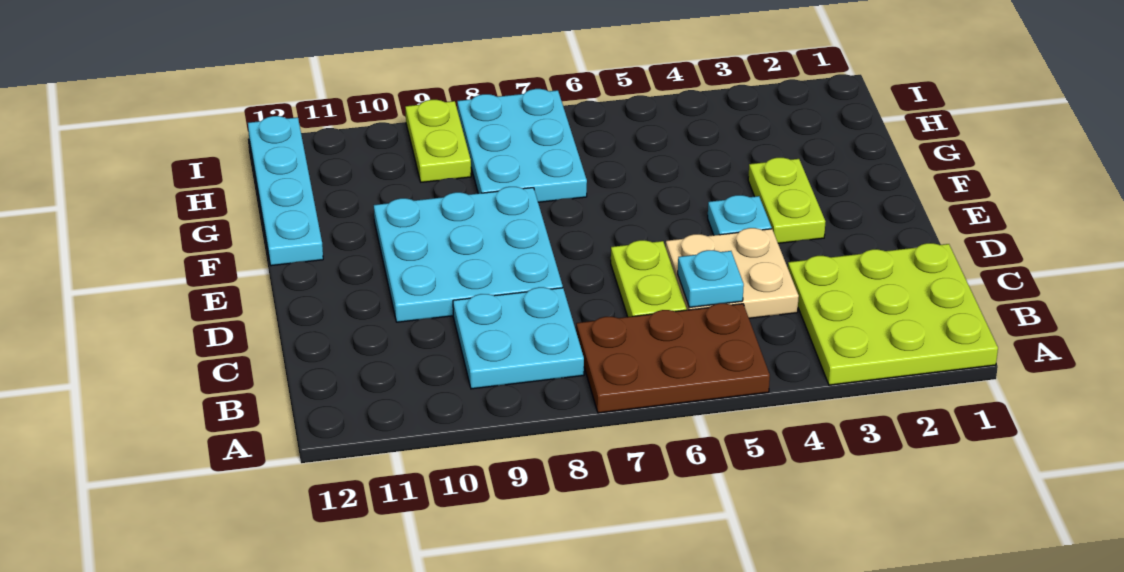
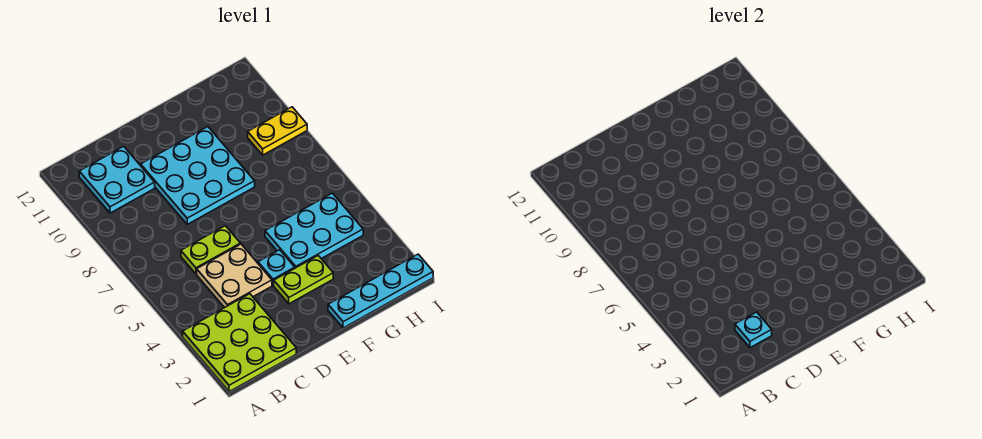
brown 2x3 plate [576,303,770,413] -> none
cyan 2x2 plate [453,287,584,389] -> cyan 2x2 plate moved to [79,146,155,213]
cyan 1x1 plate [678,250,744,307] -> cyan 1x1 plate moved to [735,312,772,348]
cyan 1x4 plate [248,116,323,266] -> cyan 1x4 plate moved to [328,254,433,328]
cyan 2x3 plate [457,89,587,202] -> cyan 2x3 plate moved to [265,193,363,268]
lime 1x2 plate [405,100,471,182] -> yellow 1x2 plate [248,107,307,155]

